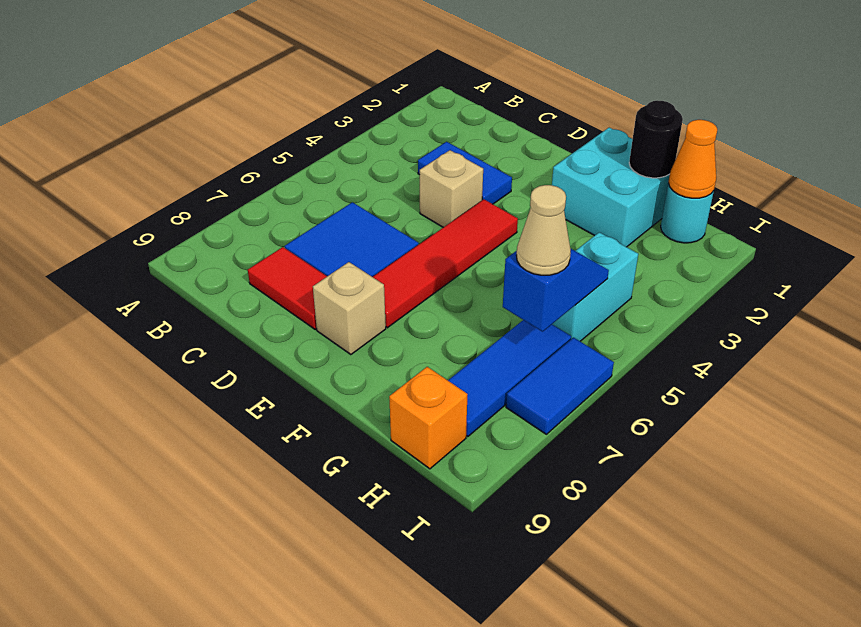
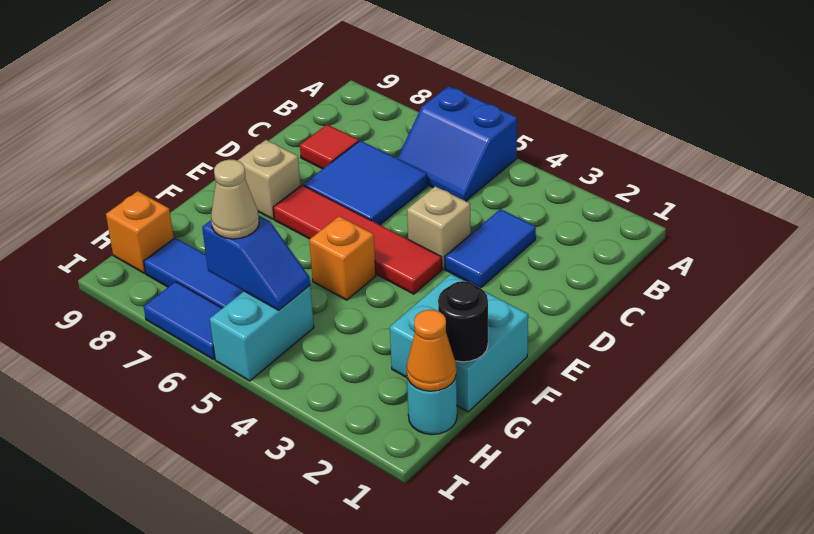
none -> blue 2x2 slope [397,86,517,201]
red 1x2 tile [248,247,327,330] -> red 1x1 tile [300,124,359,169]
none -> orange 1x1 brick [309,216,376,300]
cyan 1x2 brick [552,232,638,341] -> cyan 1x2 brick turned to [210,286,314,381]

